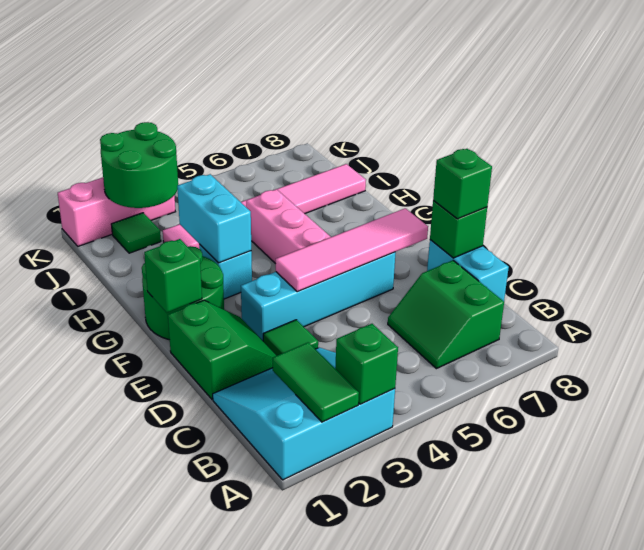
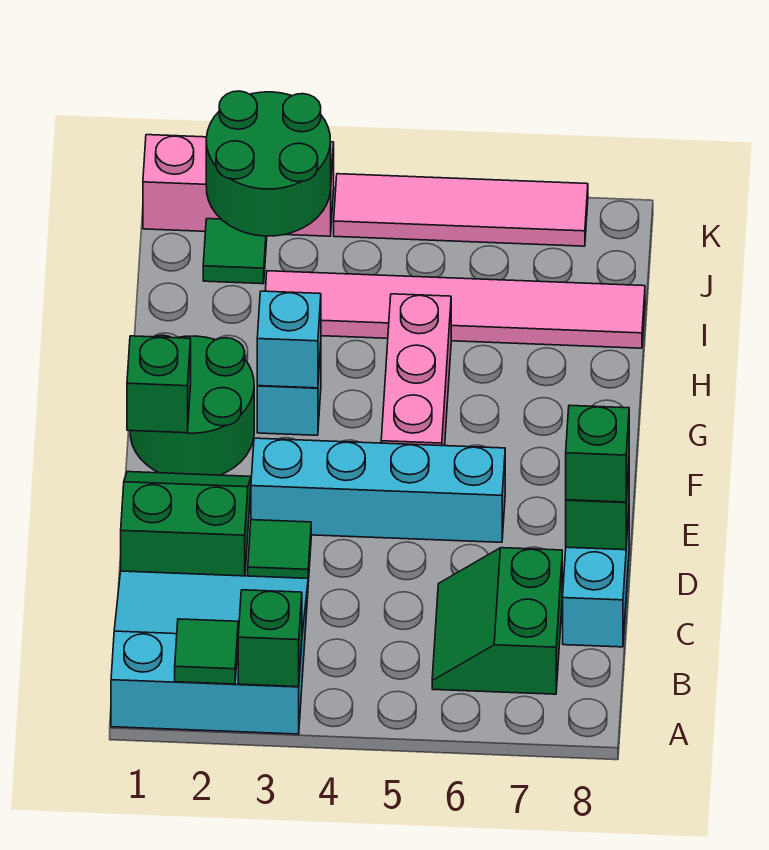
green 1x2 tile [273,342,359,422] -> green 1x1 tile [175,619,238,684]
green 2x2 slope [168,300,277,399] -> green 2x2 slope turned to [121,472,251,576]
pink 1x4 tile [276,208,428,292] -> pink 1x4 tile moved to [334,174,588,246]
cyan 1x2 brick [177,174,251,263] -> cyan 1x1 brick [257,291,321,388]

